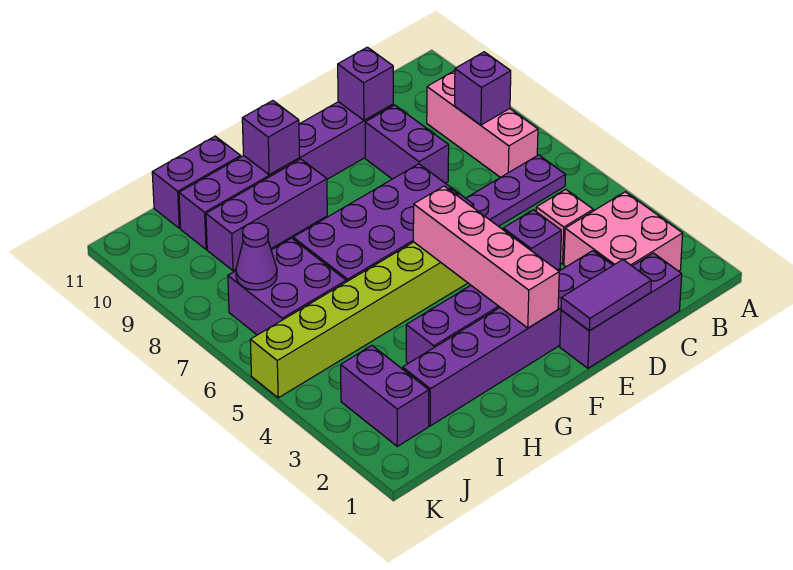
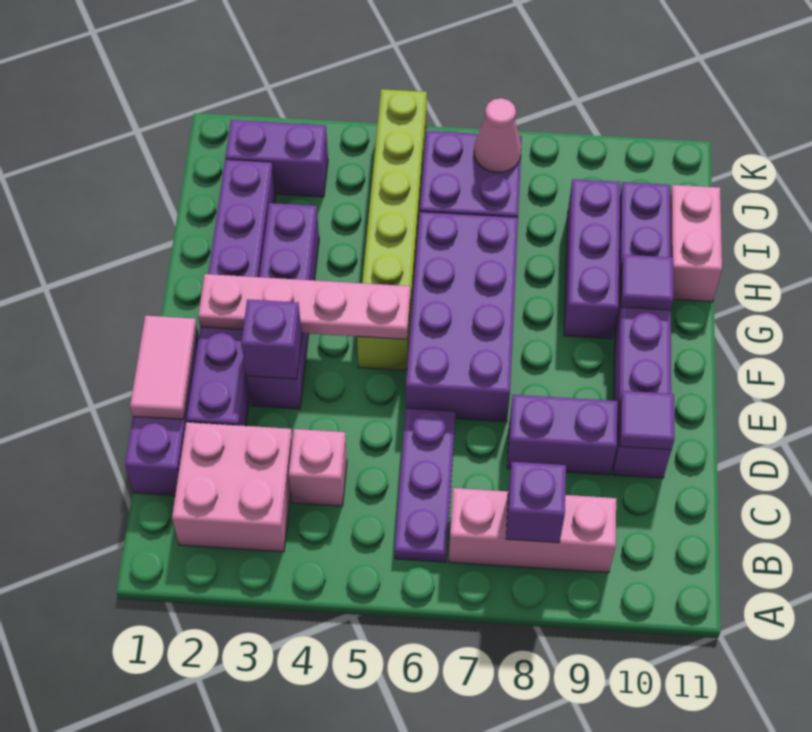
purple 1x2 tile [561,260,651,331] -> pink 1x2 tile [130,316,197,419]
purple 1x1 brick [338,47,393,120] -> purple 1x1 tile [620,391,674,450]
pink 1x4 brick [413,186,559,328] -> pink 1x4 plate [198,274,410,339]
purple 1x1 brick [242,101,300,175] -> purple 1x1 tile [621,255,674,310]
purple 1x2 brick [152,136,241,228] -> pink 1x2 brick [670,185,722,302]
purple 1x1 cone [236,223,277,290] -> pink 1x1 cone [474,98,522,173]

